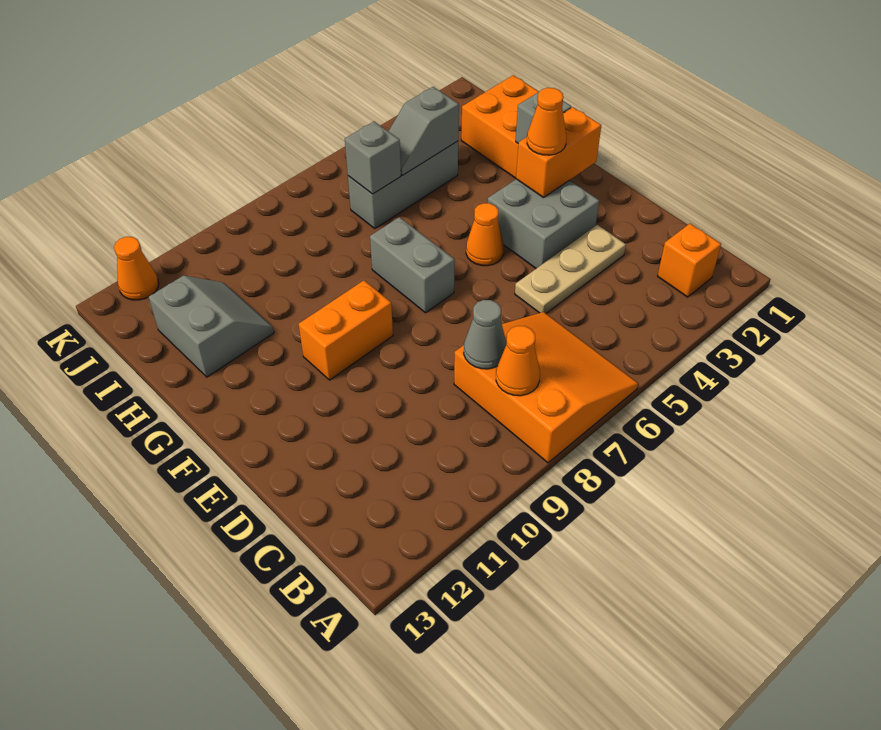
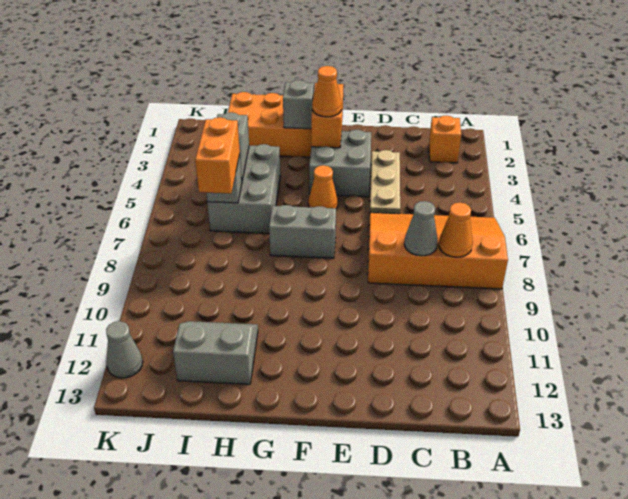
orange 3x3 slope [454,312,638,463] -> orange 3x4 slope [368,212,508,289]
orange 1x2 brick [299,280,393,380] -> orange 1x2 brick moved to [195,117,240,194]
grey 1x3 brick [348,141,458,228] -> grey 2x3 brick [207,144,280,233]
orange 1x1 cone [114,237,159,300] -> grey 1x1 cone [106,321,143,378]

